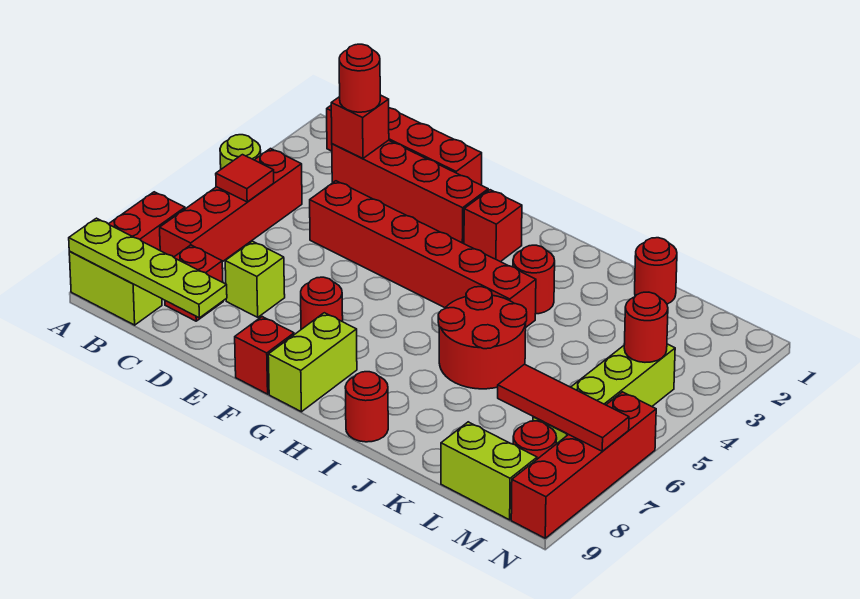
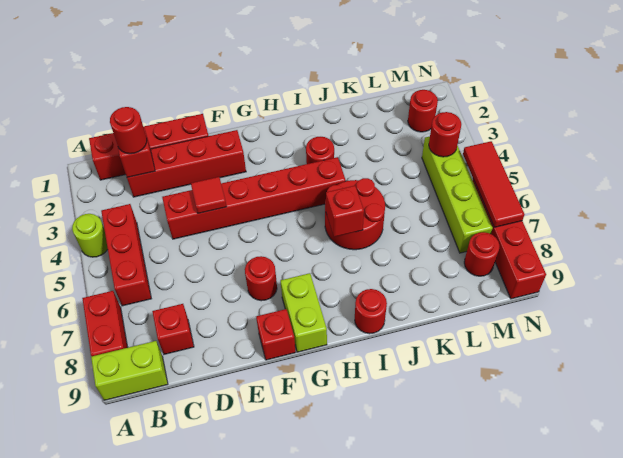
lime 1x4 plate [69,218,227,318] -> none
red 1x4 brick [160,149,302,262] -> red 1x3 brick [101,204,151,306]
red 1x1 tile [216,155,274,202] -> red 1x1 tile moved to [191,177,227,213]
lime 1x1 brick [225,241,285,317] -> none
red 1x1 brick [464,190,522,262] -> red 1x1 brick moved to [326,186,364,237]
red 1x1 round brick [635,238,677,304] -> red 1x1 round brick moved to [408,90,438,132]
red 1x3 tile [498,364,629,451] -> red 1x3 tile turned to [463,141,524,227]
lime 1x2 brick [441,422,537,520] -> none

